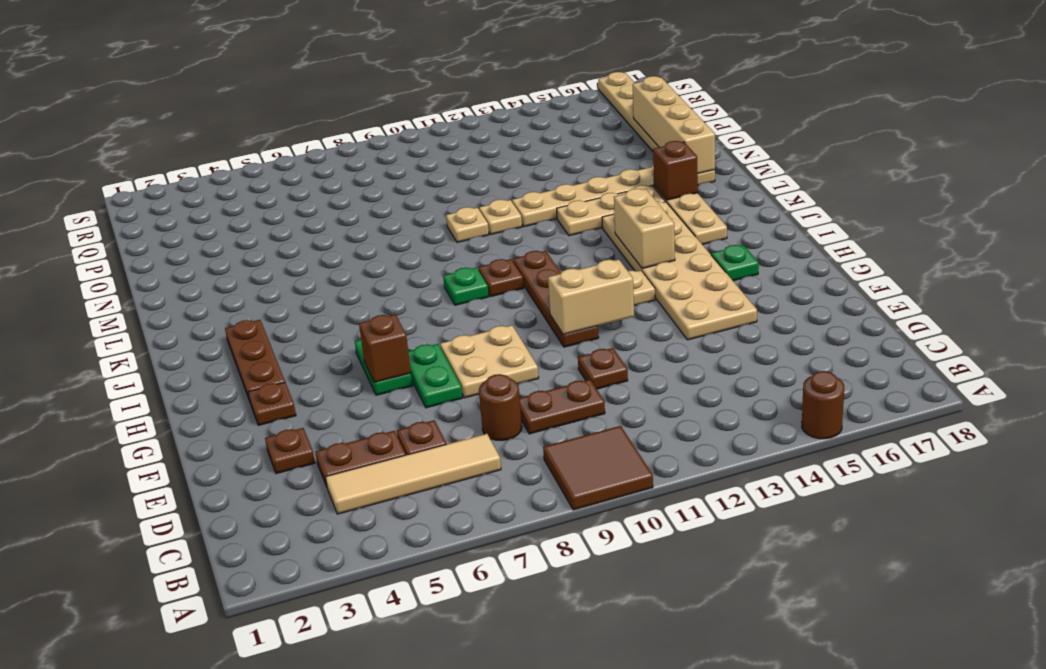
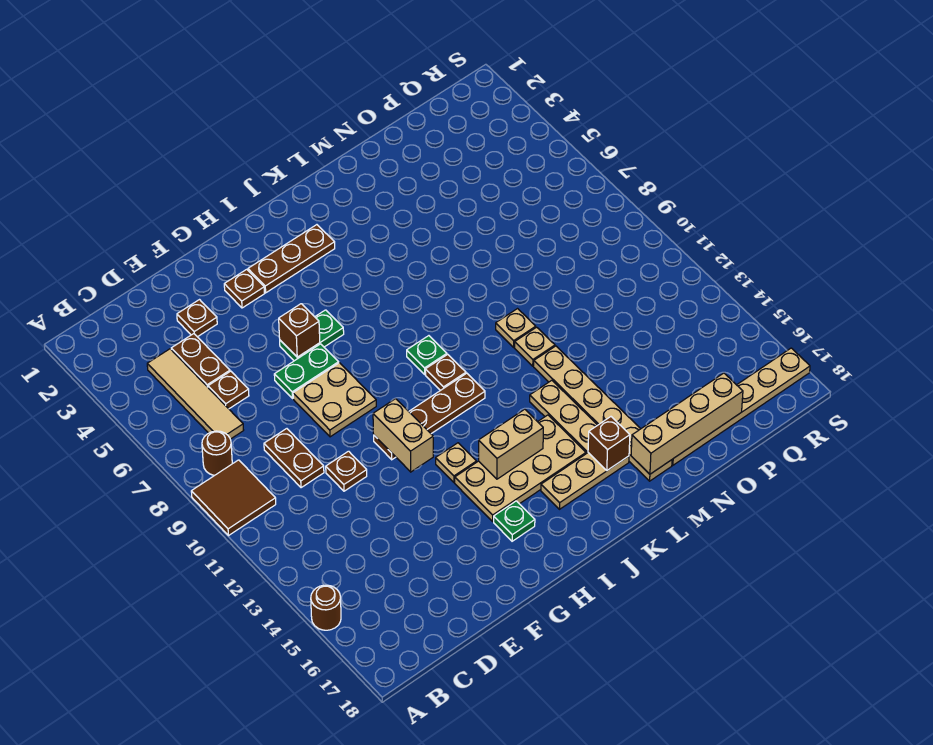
brown 1x1 round brick [479,374,522,441] -> brown 1x1 round brick moved to [202,431,232,476]
tan 2x6 plate [602,201,757,340] -> tan 2x4 plate [455,415,586,521]

